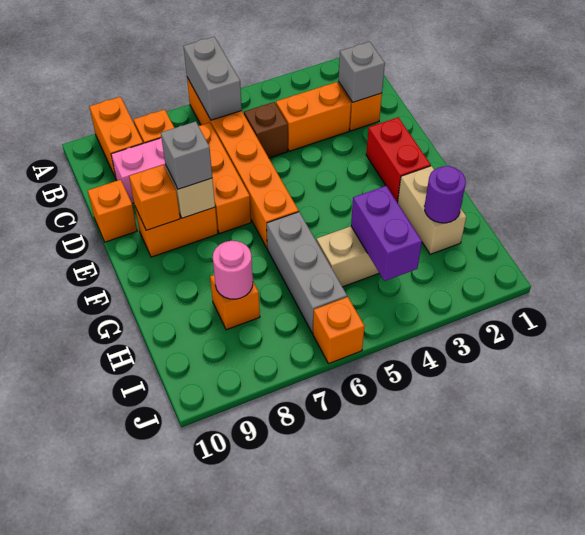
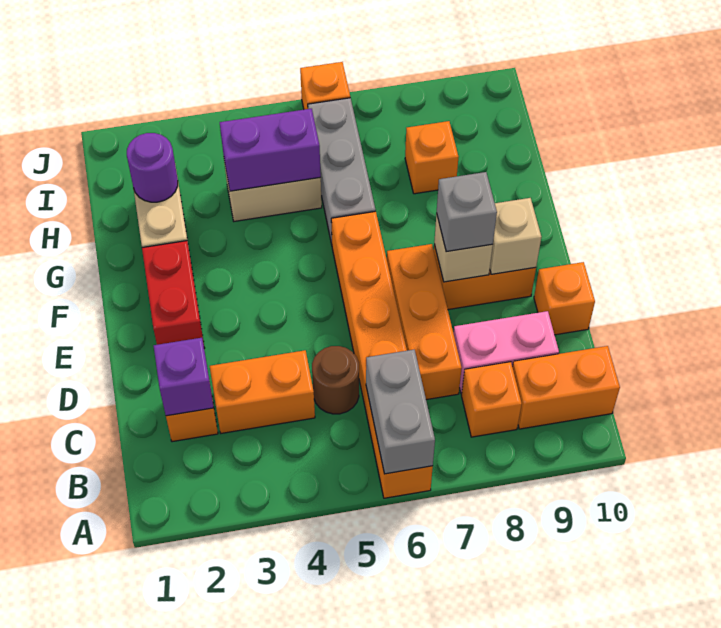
orange 1x2 brick [89,97,143,179] -> orange 1x2 brick turned to [512,346,620,429]
grey 1x1 brick [338,42,385,102] -> purple 1x1 brick [154,338,214,416]
brown 1x1 brick [244,102,288,158] -> brown 1x1 round brick [312,346,359,414]
orange 1x1 brick [129,165,180,230] -> tan 1x1 brick [490,198,541,274]
purple 1x2 brick [351,186,422,281] -> purple 1x2 brick turned to [220,109,321,191]
pink 1x1 round brick [213,241,253,299] -> none

